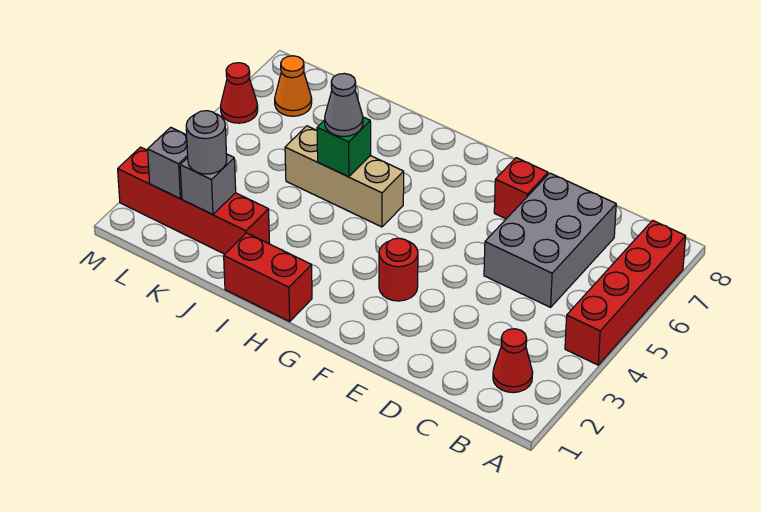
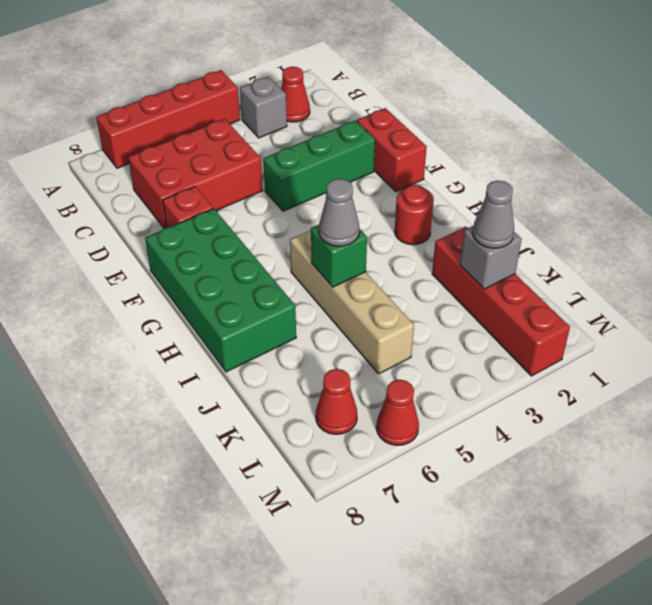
grey 2x3 brick [484,173,616,307] -> red 2x3 brick [128,119,263,228]
none -> green 1x3 brick [263,120,375,211]
red 1x1 round brick [379,238,418,301] -> red 1x1 round brick moved to [395,185,434,245]
none -> green 2x4 brick [145,209,296,372]
red 1x2 brick [224,233,312,321] -> red 1x2 brick moved to [357,108,427,192]
tan 1x3 brick [285,126,404,227] -> tan 1x4 brick [290,230,414,374]
grey 1x1 round brick [186,111,227,174] -> grey 1x1 cone [473,181,514,248]
grey 1x1 brick [148,127,188,198] -> grey 1x1 brick moved to [240,77,287,138]
orange 1x1 cone [275,56,312,116] -> red 1x1 cone [316,369,357,434]

